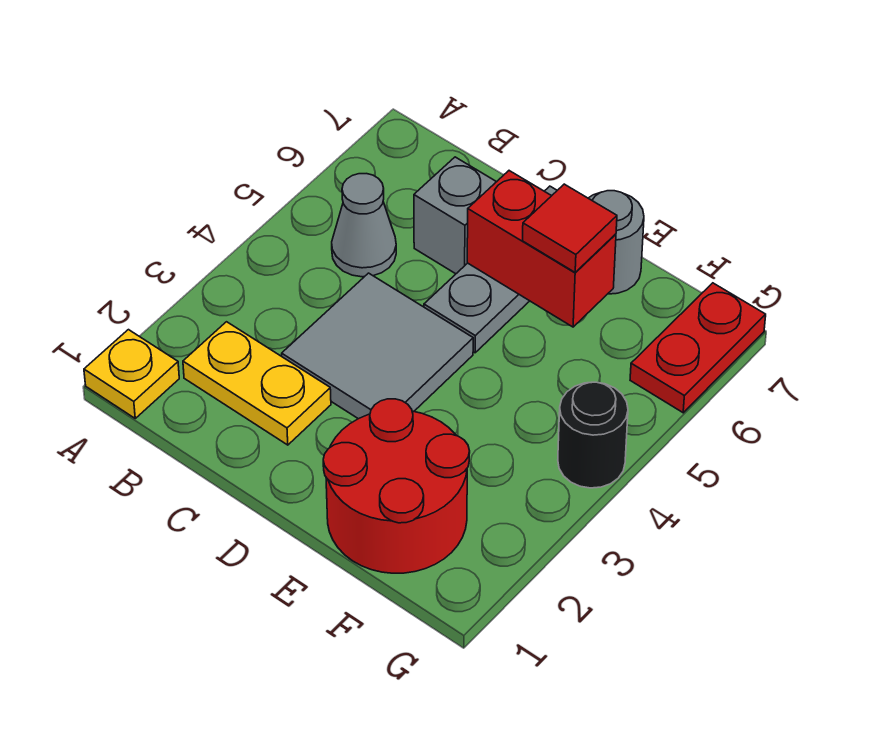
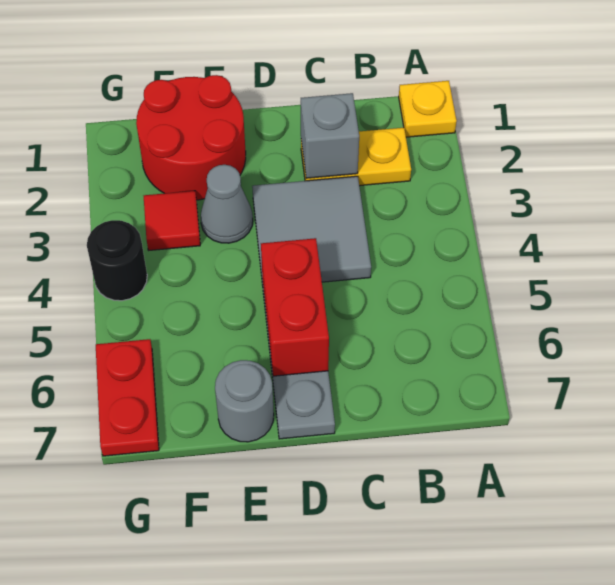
grey 1x1 cone [332,174,396,277] -> grey 1x1 cone moved to [201,165,253,243]
grey 1x1 brick [414,157,496,274] -> grey 1x1 brick moved to [301,93,359,178]
red 1x2 brick [467,171,616,327] -> red 1x2 brick turned to [261,238,329,376]
red 1x1 tile [522,184,617,272] -> red 1x1 tile moved to [144,191,200,250]

